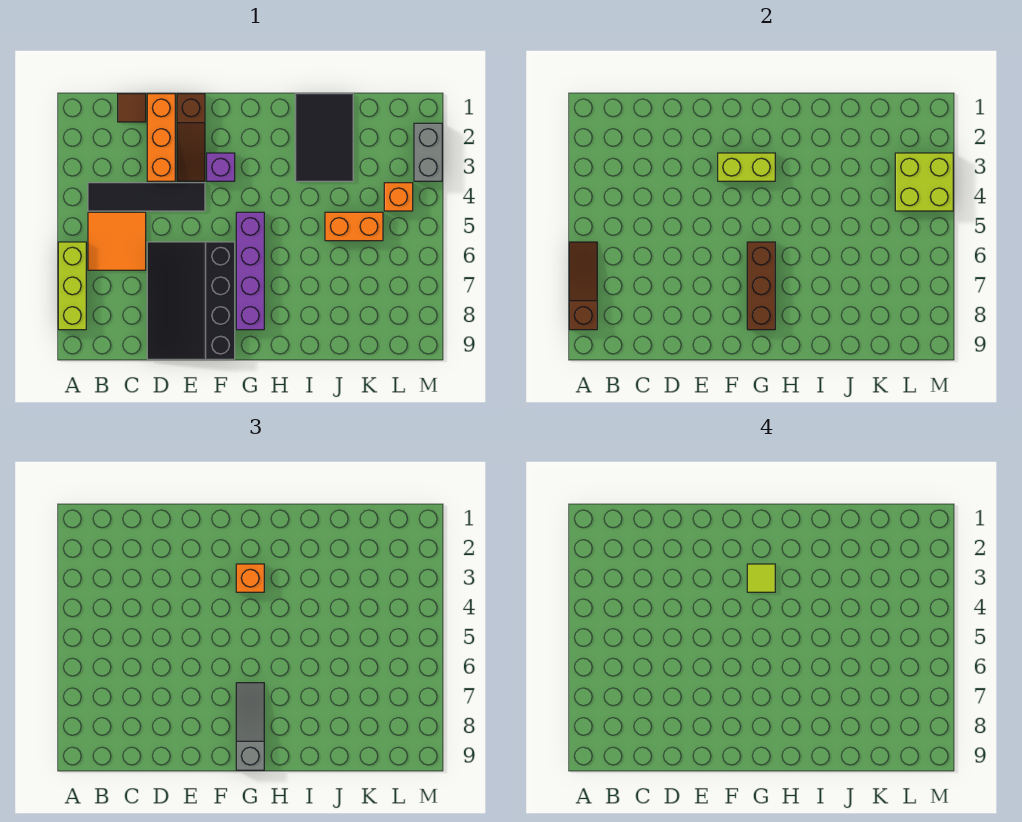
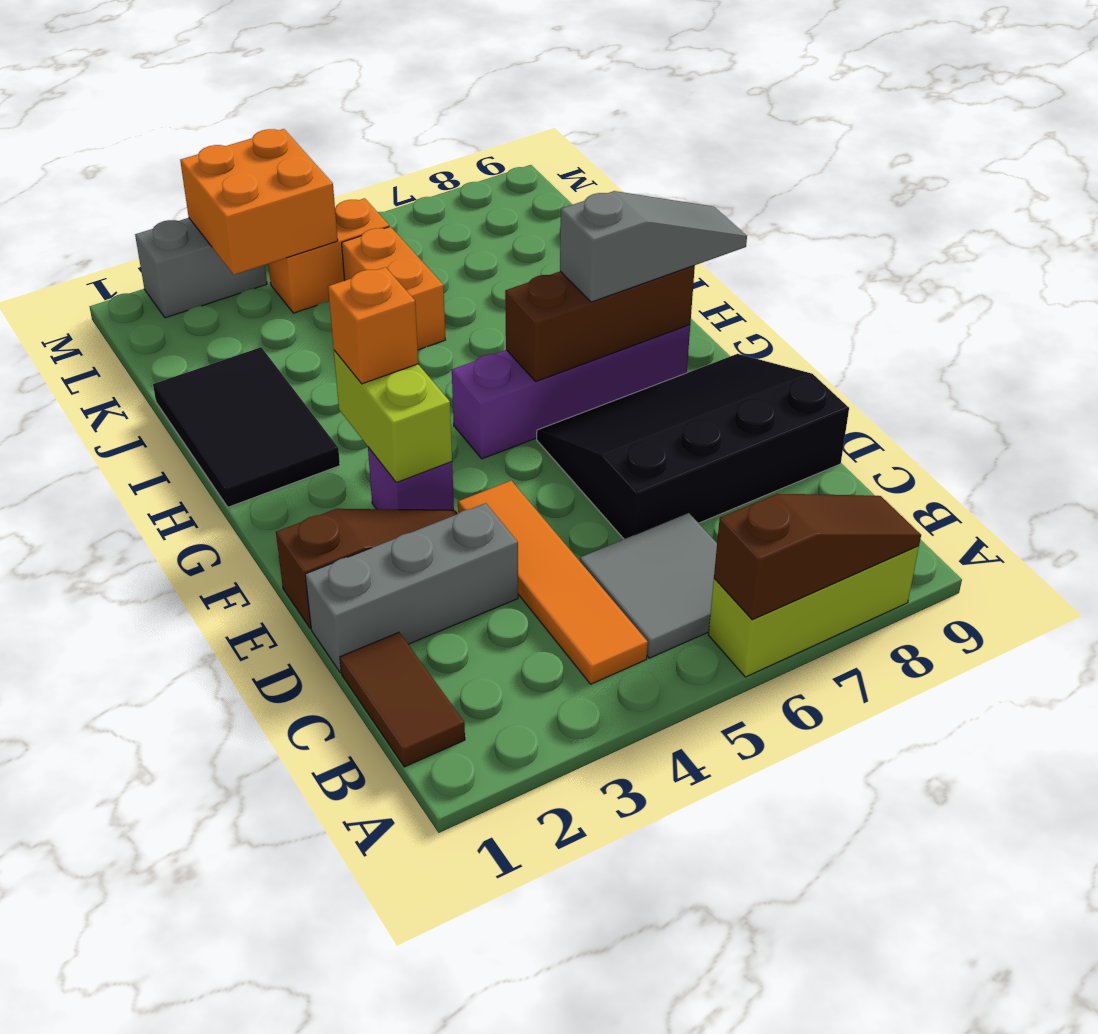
brown 1x3 slope [569,242,597,330] -> brown 1x3 slope turned to [714,494,921,620]
black 1x4 tile [88,183,205,211] -> orange 1x4 tile [458,481,648,684]
orange 2x2 tile [88,212,146,270] -> grey 2x2 tile [580,513,717,658]
brown 1x1 tile [118,94,146,122] -> brown 1x2 tile [340,632,465,767]
orange 1x3 brick [147,94,175,181] -> grey 1x3 brick [305,503,518,673]
black 3x4 slope [147,242,235,359] -> black 3x4 slope turned to [537,354,849,539]
lime 1x1 tile [747,564,775,592] -> none
grey 1x3 slope [236,683,264,770] -> grey 1x3 slope turned to [560,191,747,302]
black 2x3 tile [295,94,353,181] -> black 2x3 tile turned to [153,347,340,507]
lime 2x2 brick [895,153,953,211] -> orange 2x2 brick [180,129,338,275]
orange 1x1 brick [384,183,413,211] -> orange 1x2 brick [268,198,389,313]

